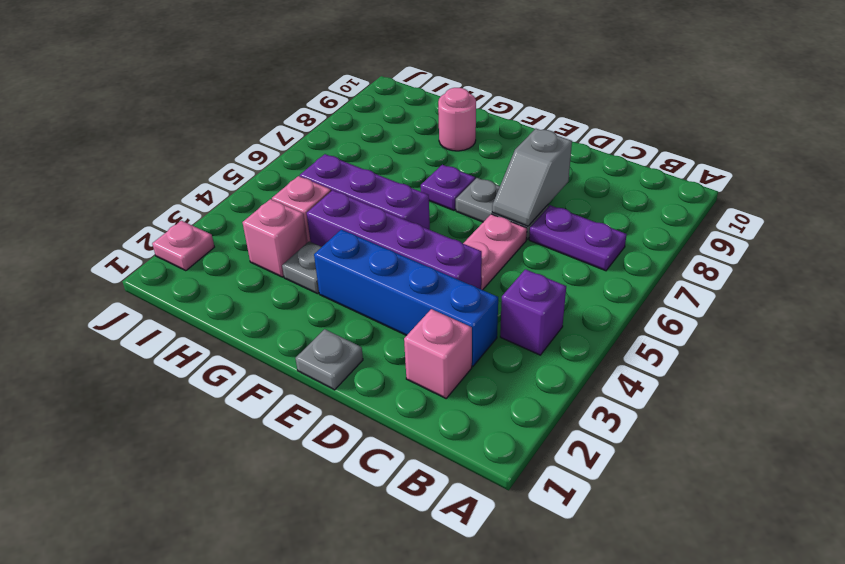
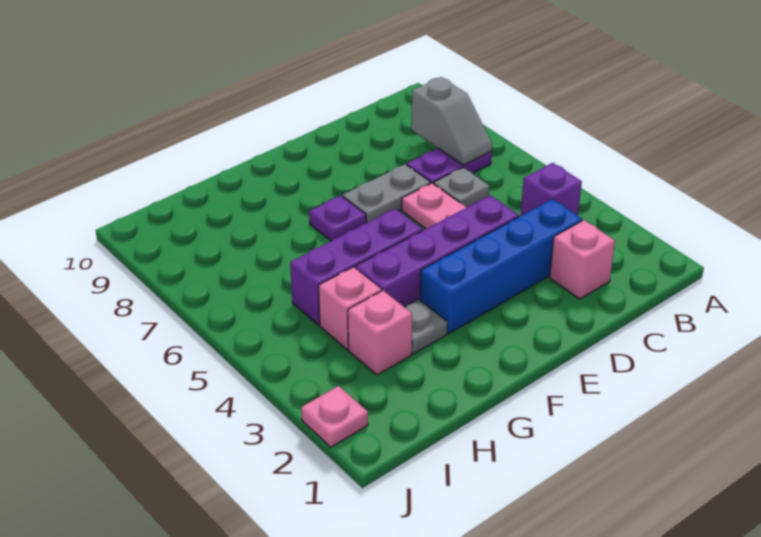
grey 1x2 slope [492,129,572,226] -> grey 1x2 slope moved to [411,77,492,165]
grey 1x1 plate [295,329,363,390] -> grey 1x1 plate moved to [434,168,490,207]
pink 1x1 round brick [438,88,476,151] -> none

